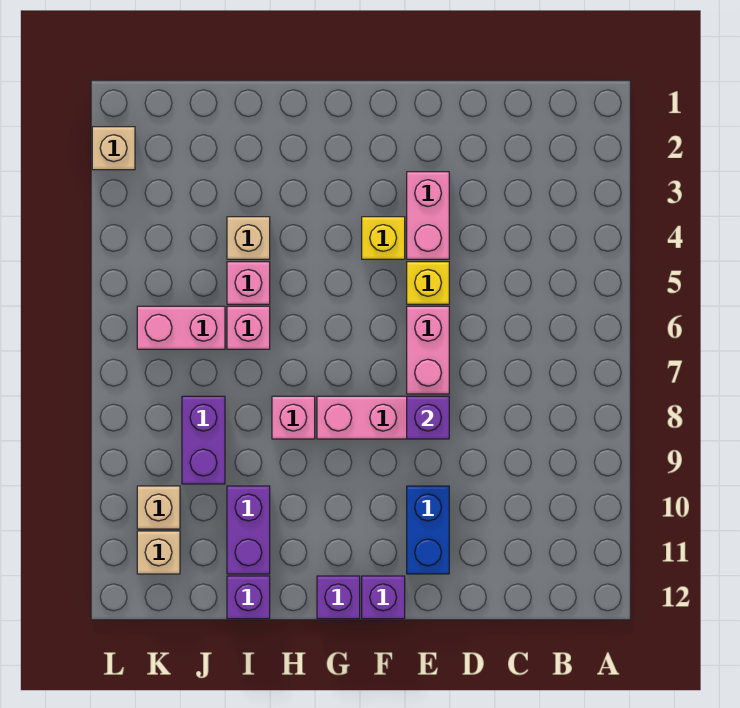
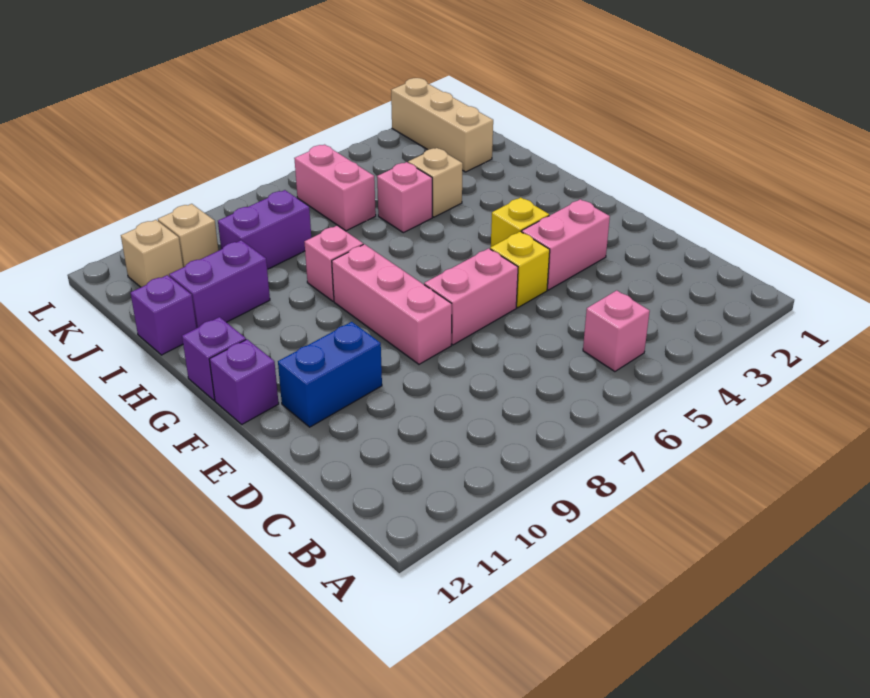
purple 1x1 brick [407,396,449,439] -> none
pink 1x1 brick [227,306,270,349] -> pink 1x1 brick moved to [583,290,650,372]
tan 1x1 brick [92,127,135,170] -> tan 1x3 brick [391,78,493,172]

